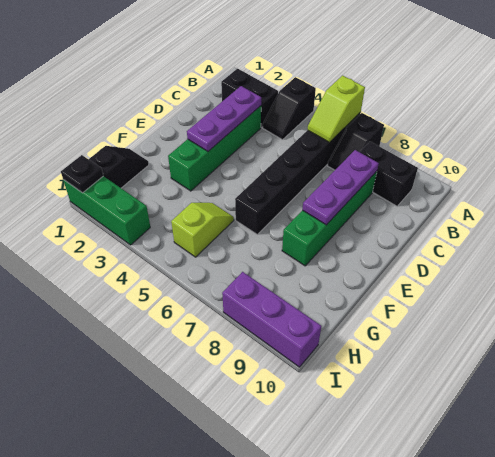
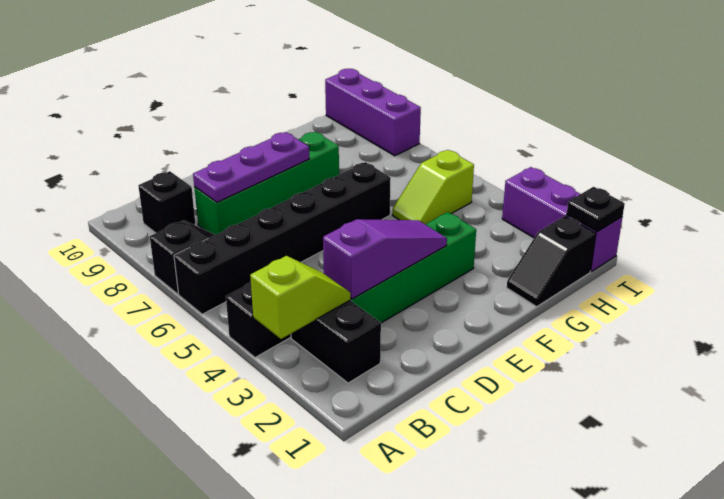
lime 1x2 slope [308,76,365,143] -> lime 1x2 slope moved to [250,256,350,339]
black 1x2 brick [360,141,418,206] -> black 1x1 brick [138,171,196,233]
purple 1x3 plate [187,86,261,151] -> purple 1x3 slope [323,219,447,299]
green 1x3 brick [63,176,150,245] -> purple 1x3 brick [502,167,622,272]

